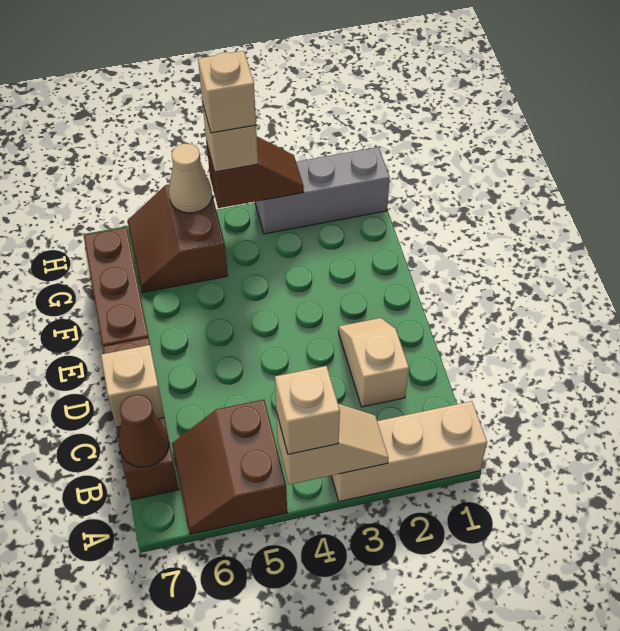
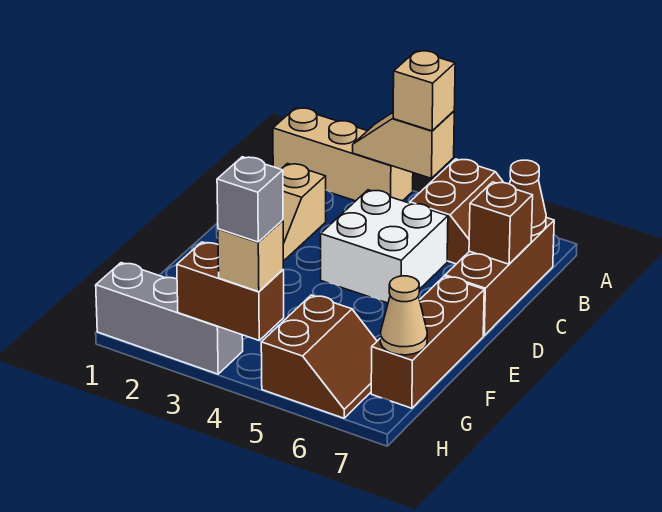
none -> white 2x2 brick [321,190,448,303]
tan 1x1 brick [101,345,164,427] -> brown 1x1 brick [469,182,533,264]
brown 1x2 slope [207,137,304,208] -> brown 1x2 brick [177,242,284,340]
tan 1x1 brick [198,51,256,133] -> grey 1x1 brick [217,157,283,242]
tan 1x1 cone [169,144,212,213] -> tan 1x1 cone moved to [380,276,427,355]

